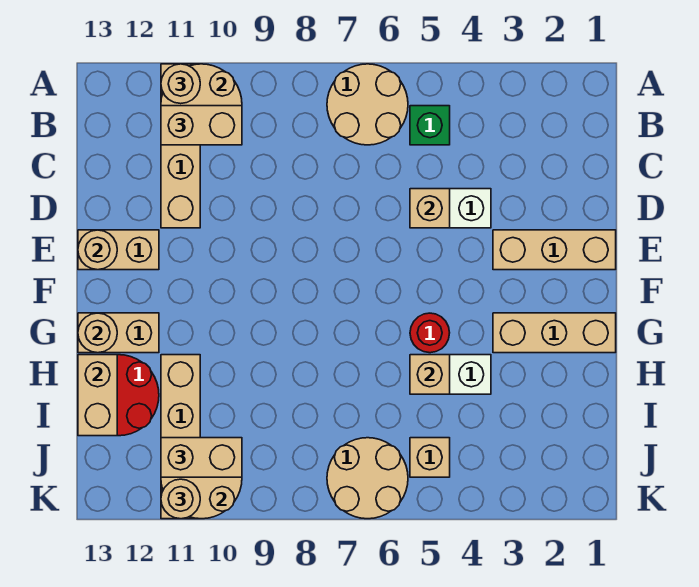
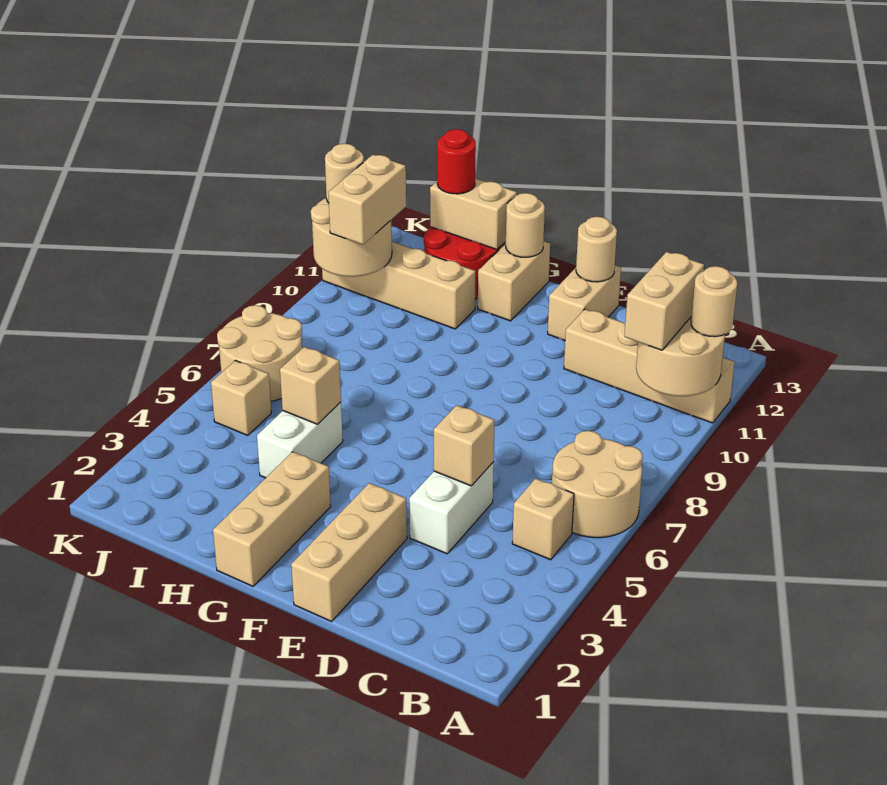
green 1x1 brick [410,106,450,145] -> tan 1x1 brick [512,478,574,560]
red 1x1 round brick [410,313,450,353] -> red 1x1 round brick moved to [437,129,476,194]

